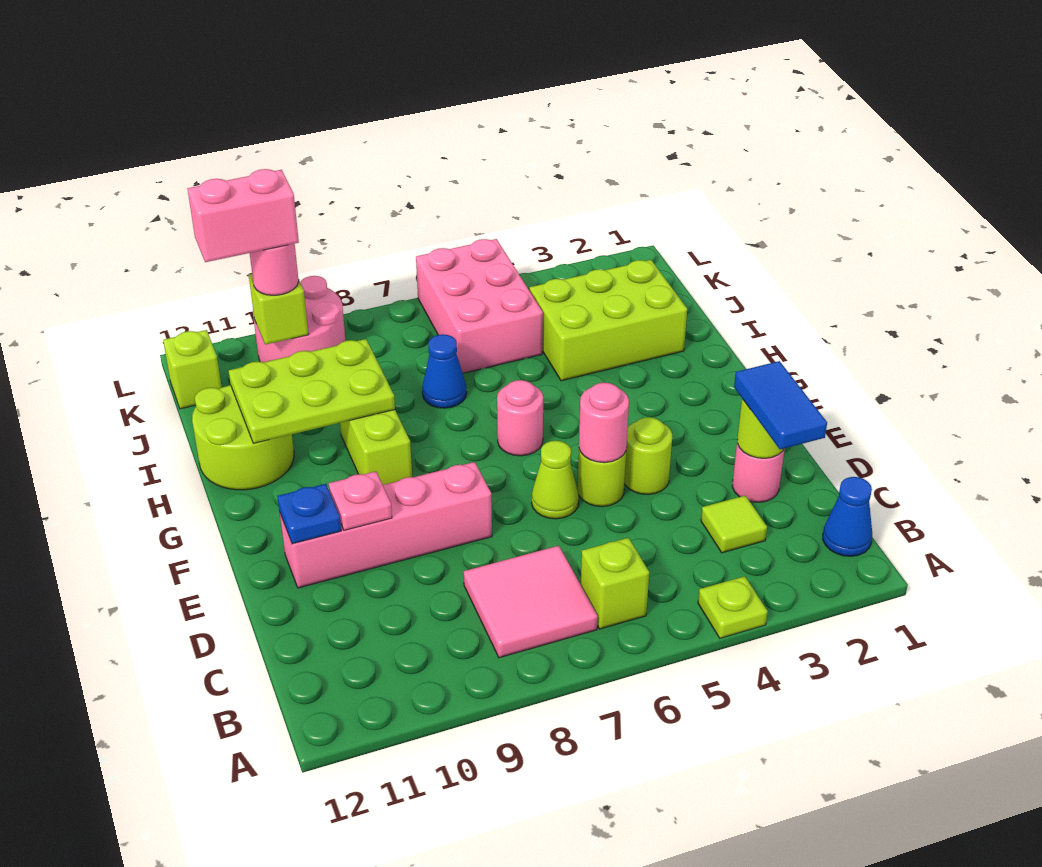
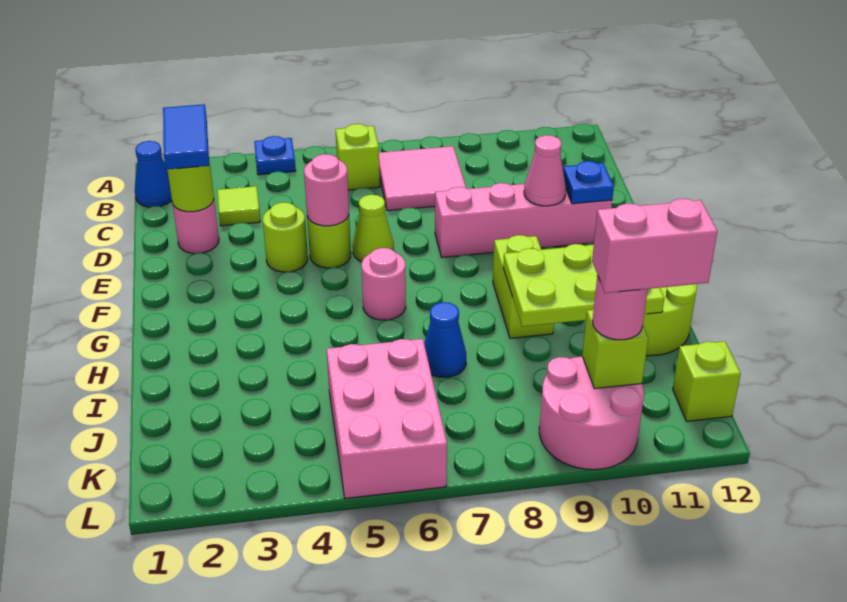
lime 1x1 plate [698,576,768,638] -> blue 1x1 plate [254,136,296,175]
pink 1x1 plate [329,471,392,530] -> pink 1x1 cone [524,135,566,206]
lime 2x3 brick [529,260,687,381] -> none

